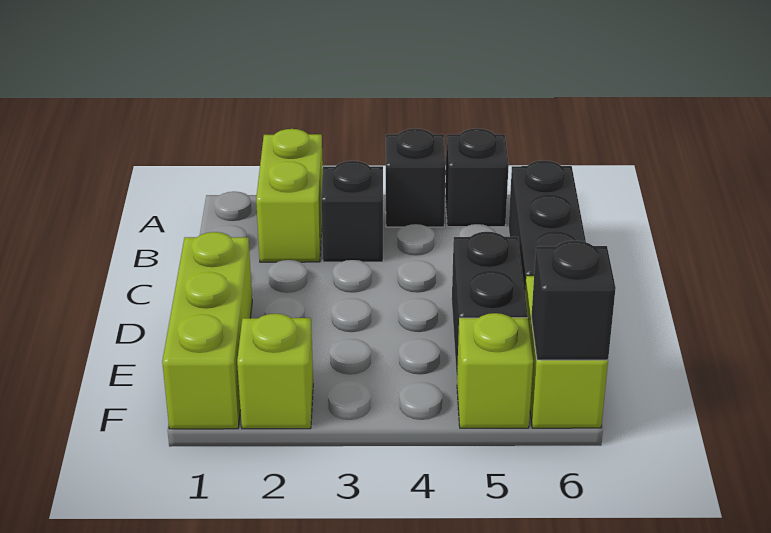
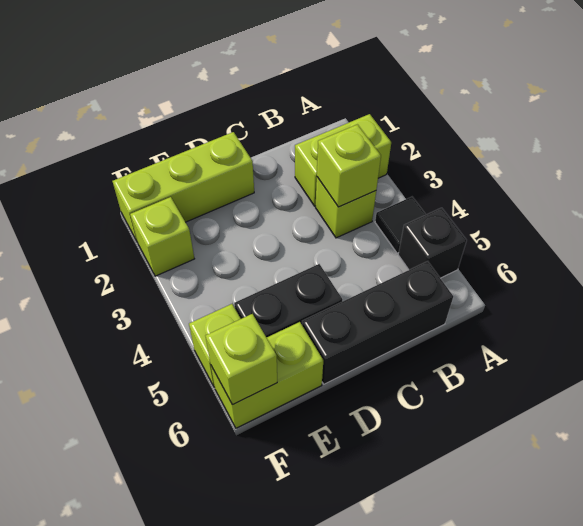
black 1x1 brick [386,129,446,227] -> black 1x1 tile [375,197,426,253]
black 1x1 brick [321,161,383,262] -> lime 1x1 brick [316,177,376,238]
none -> lime 1x1 brick [317,125,381,207]
black 1x1 brick [531,240,616,360] -> lime 1x1 brick [206,314,277,405]

